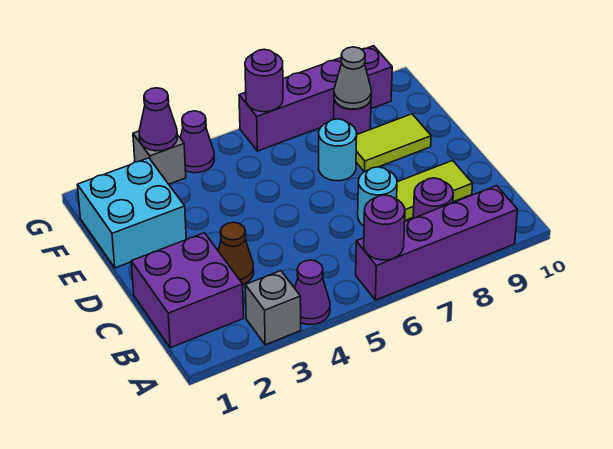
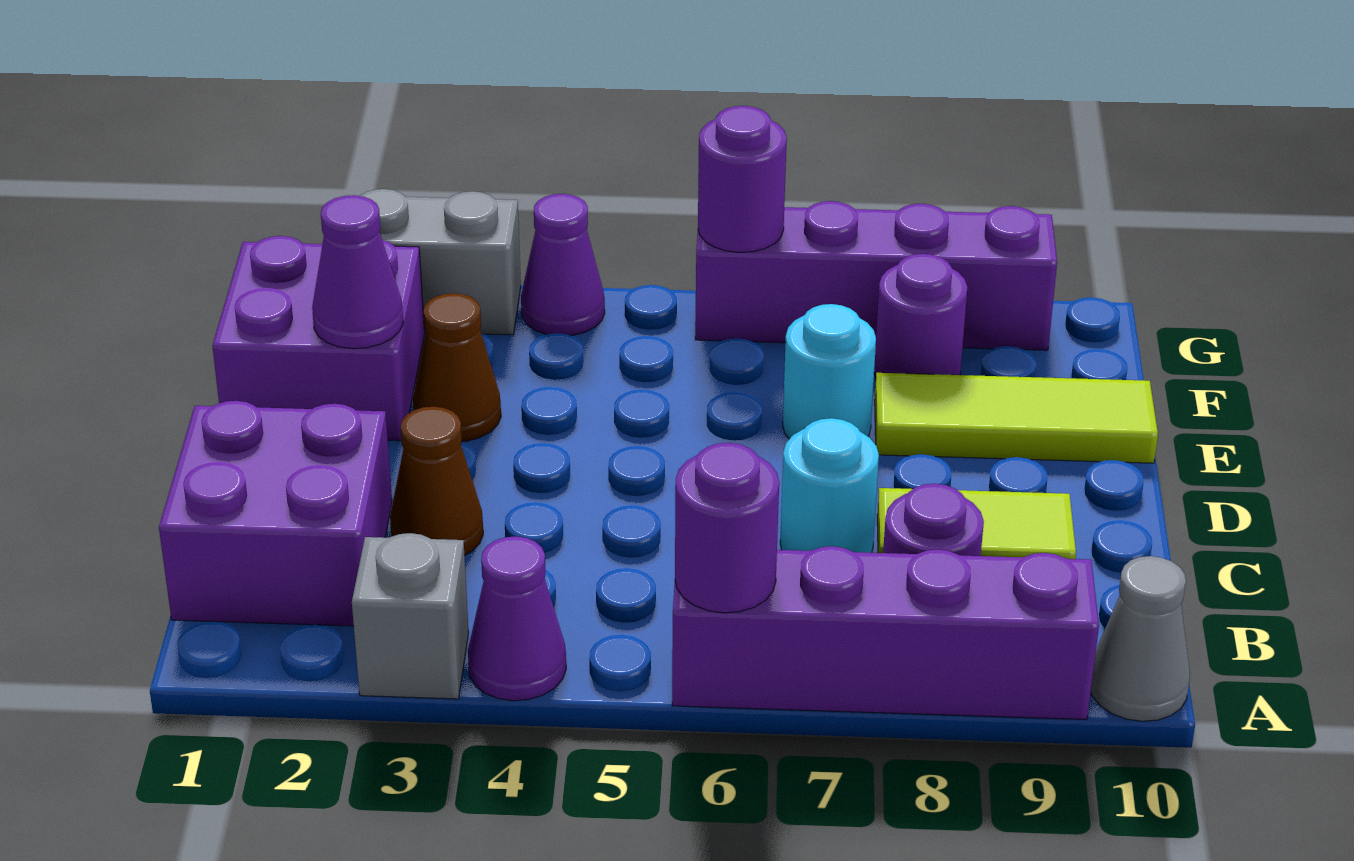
cyan 2x2 brick [77,158,186,268] -> purple 2x2 brick [212,236,425,441]
none -> brown 1x1 cone [413,293,501,442]
lime 1x2 tile [356,114,431,172] -> lime 1x3 tile [875,373,1158,463]
grey 1x1 cone [334,47,371,109] -> grey 1x1 cone moved to [1091,556,1190,721]
grey 1x1 brick [133,131,186,184] -> grey 1x2 brick [346,189,521,335]
purple 1x1 cone [139,88,177,151] -> purple 1x1 cone moved to [312,195,403,349]

